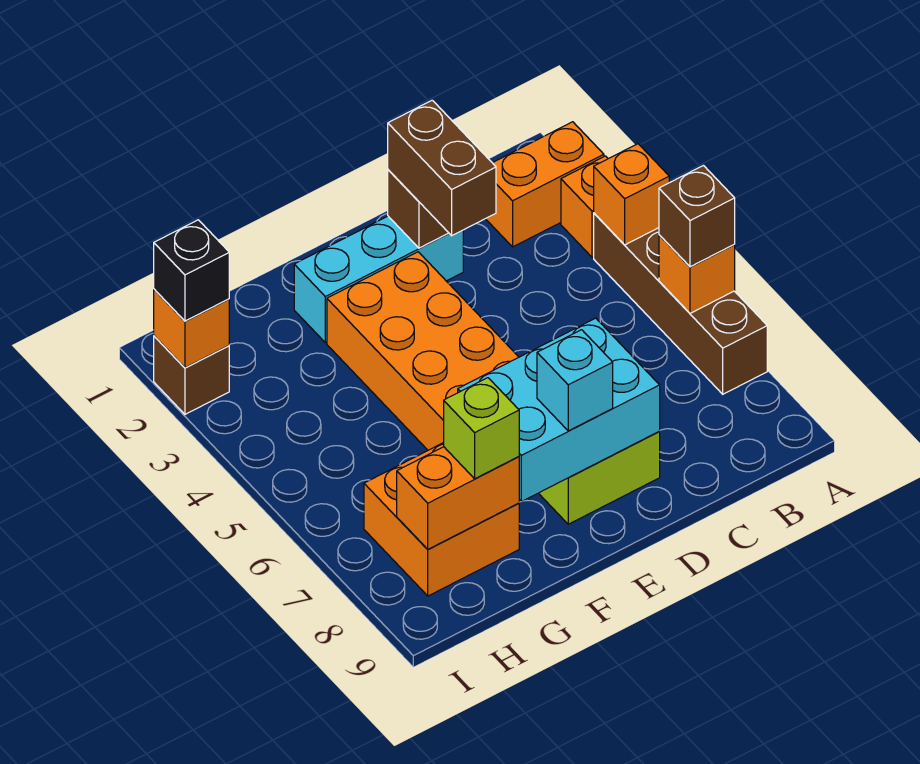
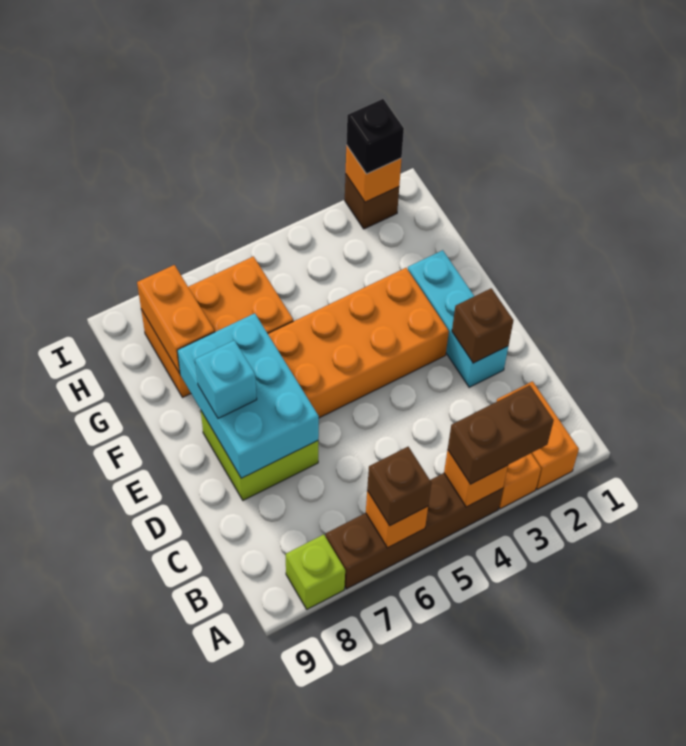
brown 1x2 brick [388,100,496,236] -> brown 1x2 brick moved to [448,385,554,484]
orange 2x2 brick [364,443,519,596] -> orange 2x3 brick [141,256,293,397]
lime 1x1 brick [444,378,519,479] -> lime 1x1 brick moved to [286,534,345,609]

